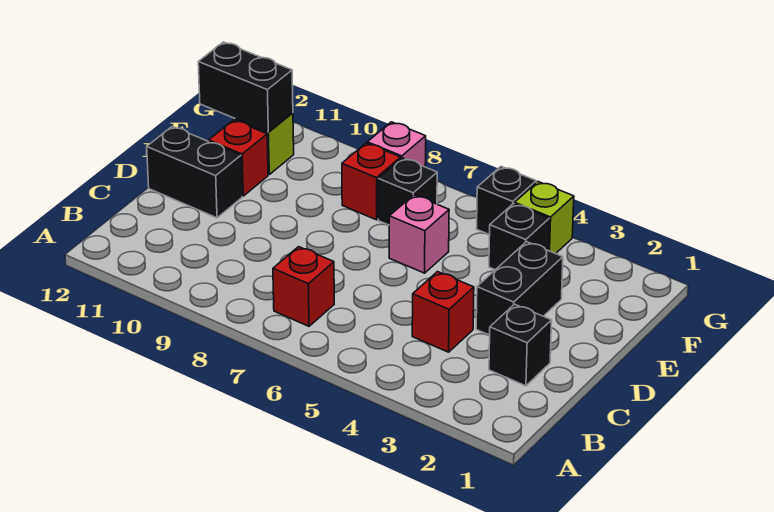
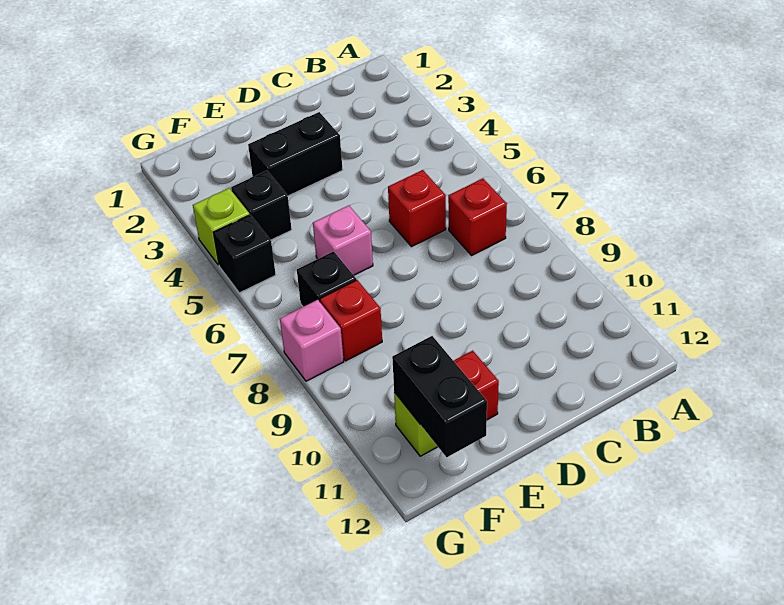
black 1x1 brick [489,304,552,386] -> none
red 1x1 brick [412,272,474,352] -> red 1x1 brick moved to [388,170,446,247]
black 1x2 brick [147,126,242,218] -> none

